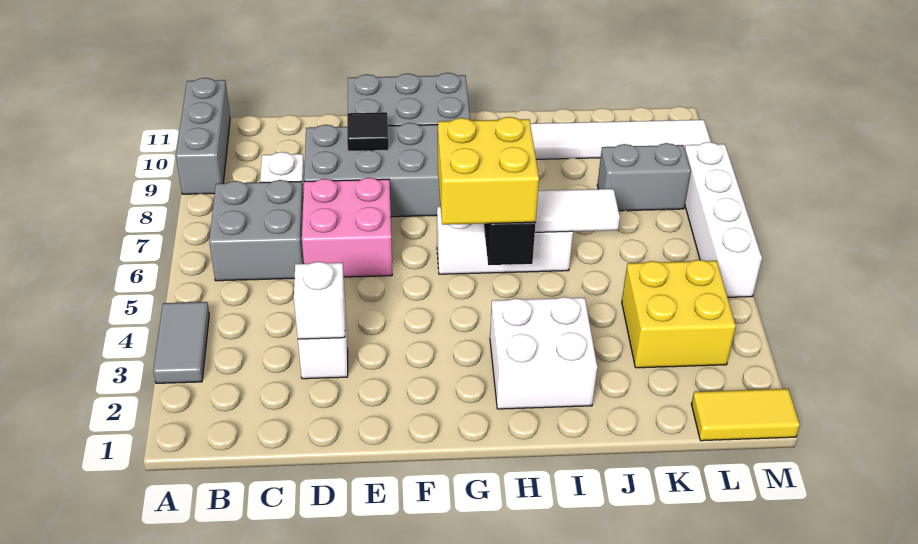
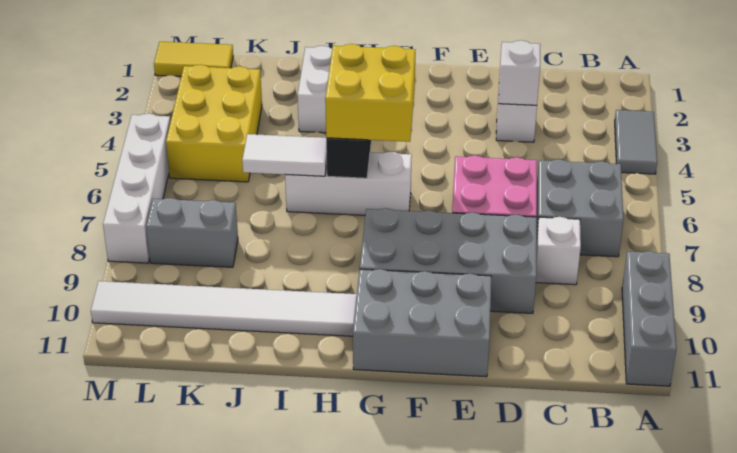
black 1x1 tile [347,112,389,151] -> none
yellow 2x2 brick [622,260,736,368] -> yellow 2x3 brick [166,65,262,182]

